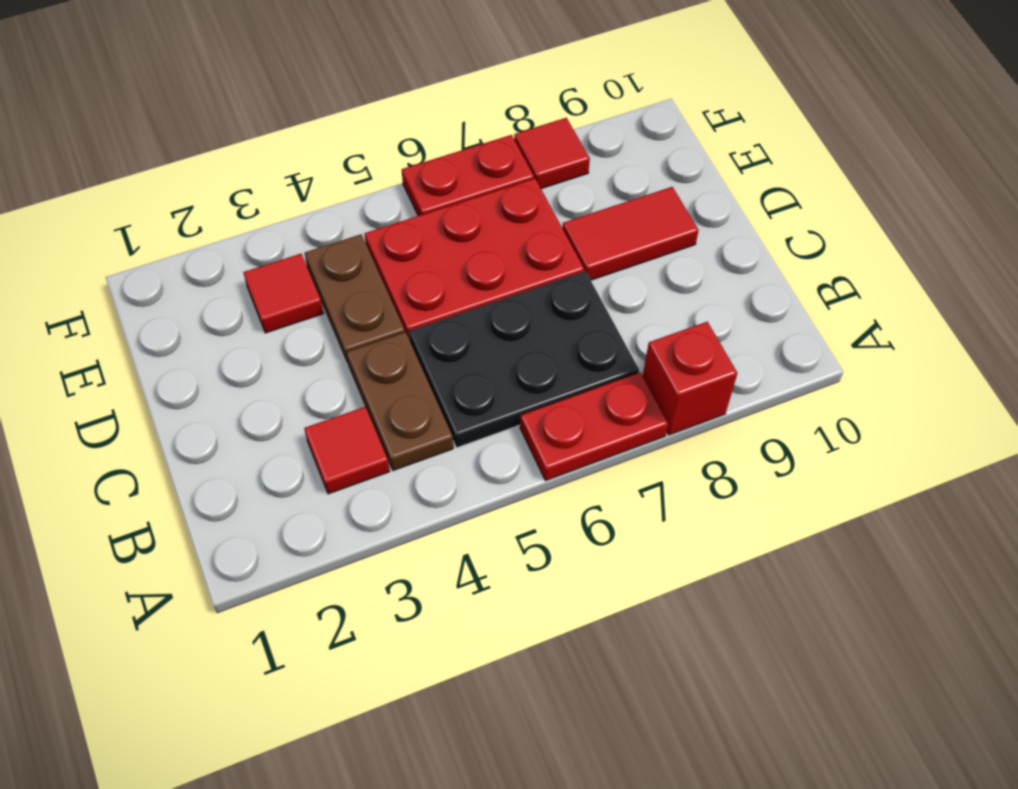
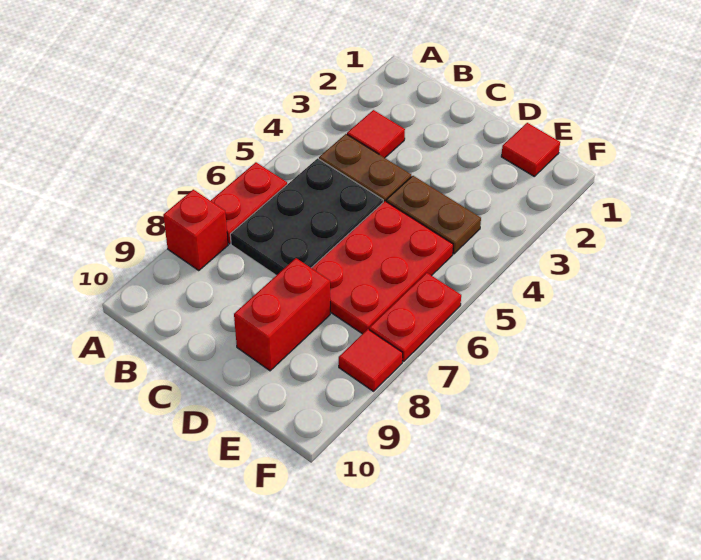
red 1x2 tile [562,187,699,280] -> red 1x2 brick [234,258,330,371]
red 1x1 tile [243,254,324,333] -> red 1x1 tile moved to [501,123,560,176]

